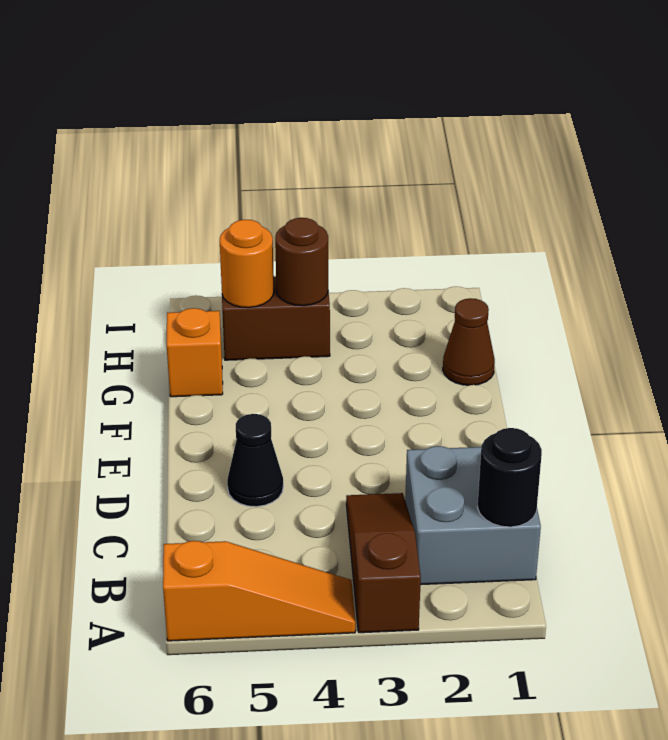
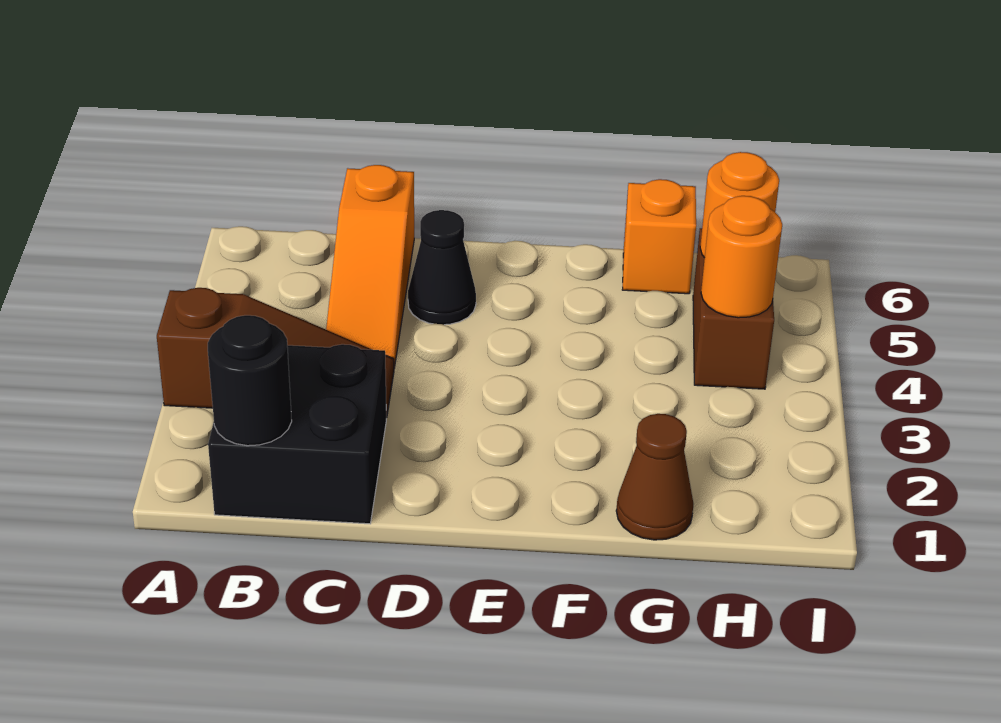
orange 1x3 slope [163,541,355,641] -> orange 1x3 slope moved to [326,165,414,368]
grey 2x2 brick [405,446,541,585] -> black 2x2 brick [208,344,386,524]
brown 1x1 round brick [275,218,328,306] -> orange 1x1 round brick [701,196,782,318]

